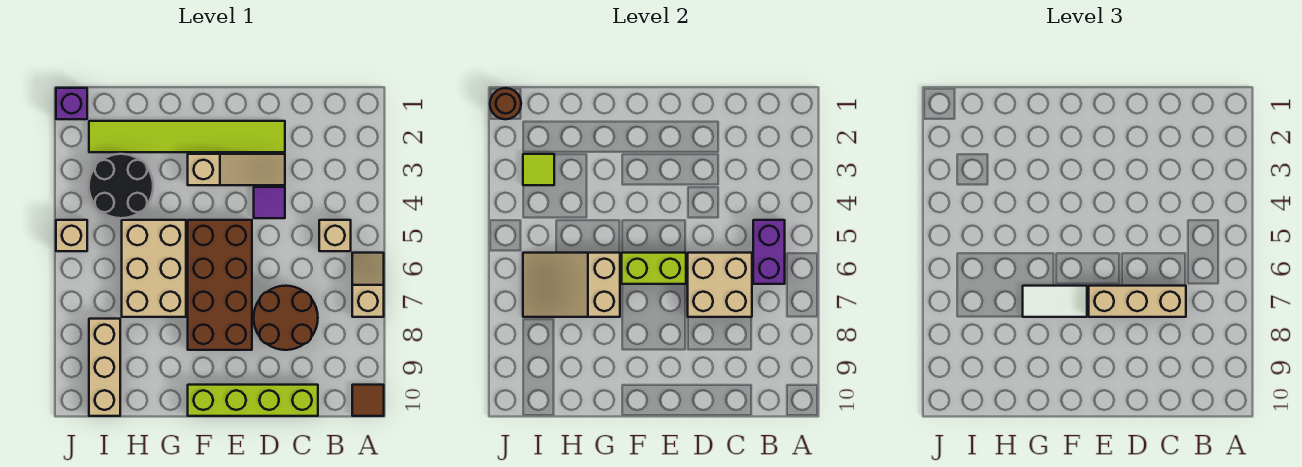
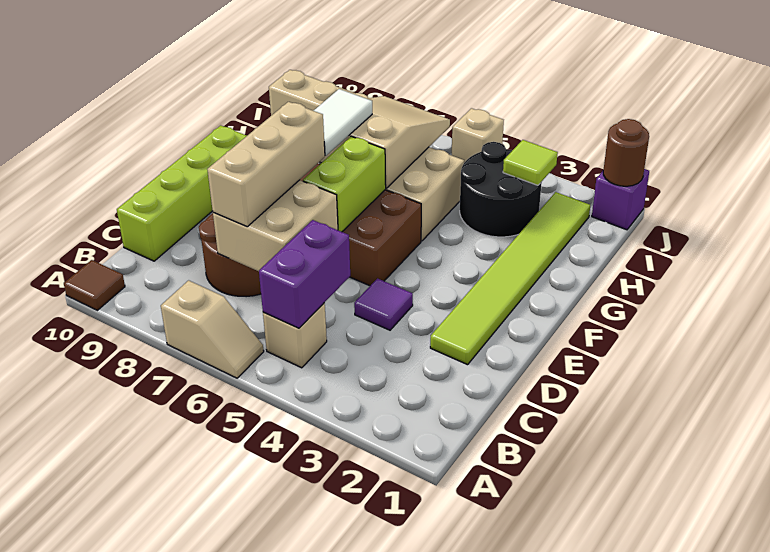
purple 1x2 brick [753,220,785,284] -> purple 1x2 brick turned to [259,220,350,328]
tan 1x3 slope [188,154,285,185] -> none

